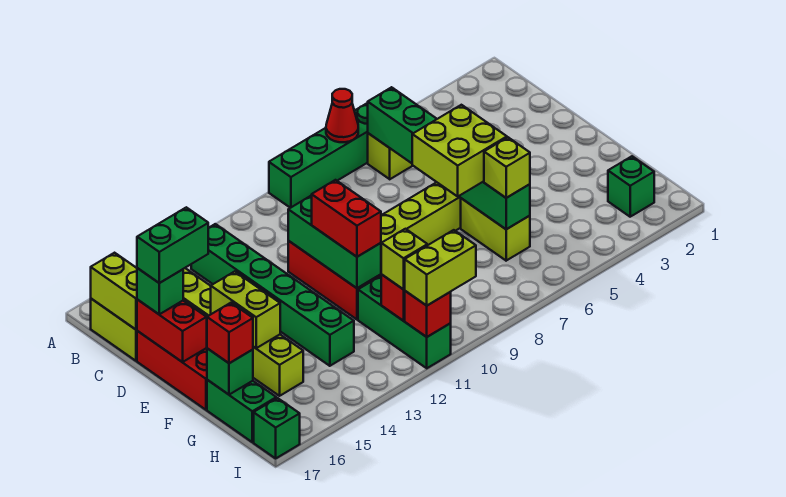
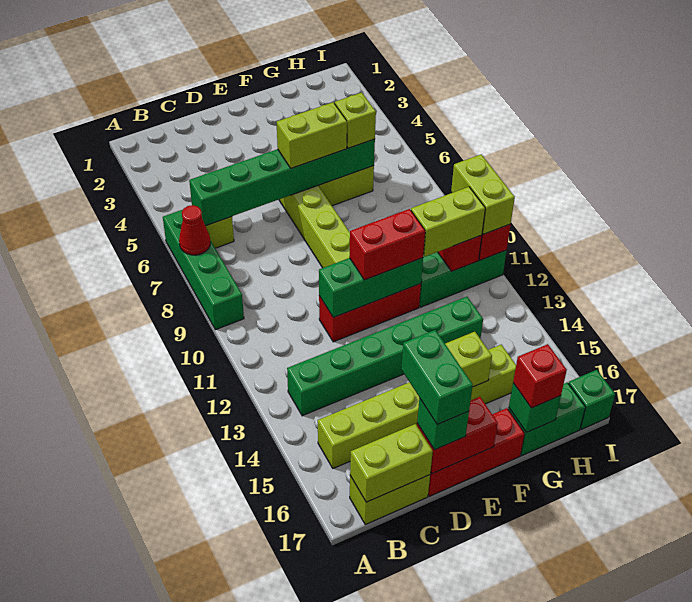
lime 2x2 brick [412,105,507,196] -> lime 1x2 brick [277,102,347,168]
green 1x1 brick [608,156,654,217] -> none
lime 1x1 brick [381,229,427,289] -> lime 1x2 brick [411,187,485,257]

